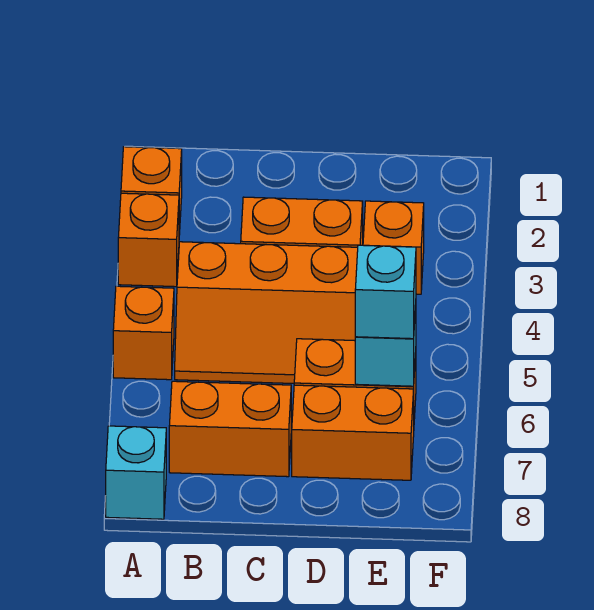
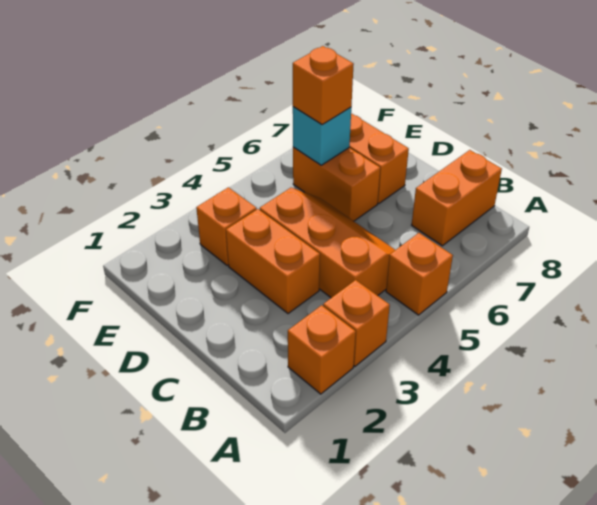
cyan 1x1 brick [106,426,166,519] -> none
orange 1x2 brick [169,381,291,477] -> orange 1x2 brick turned to [412,150,502,246]
cyan 1x1 brick [355,245,416,339] -> orange 1x1 brick [293,46,354,125]

